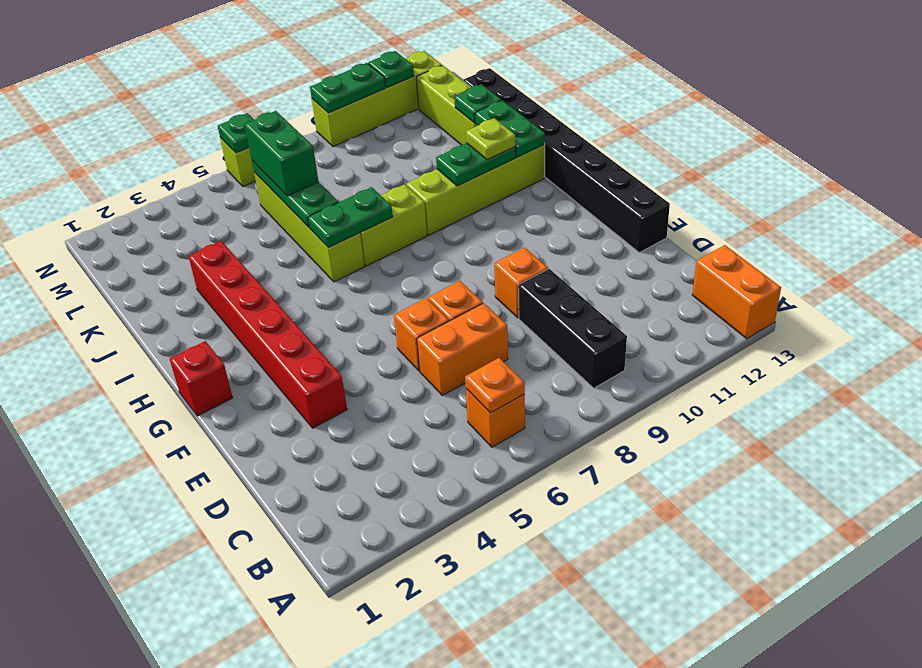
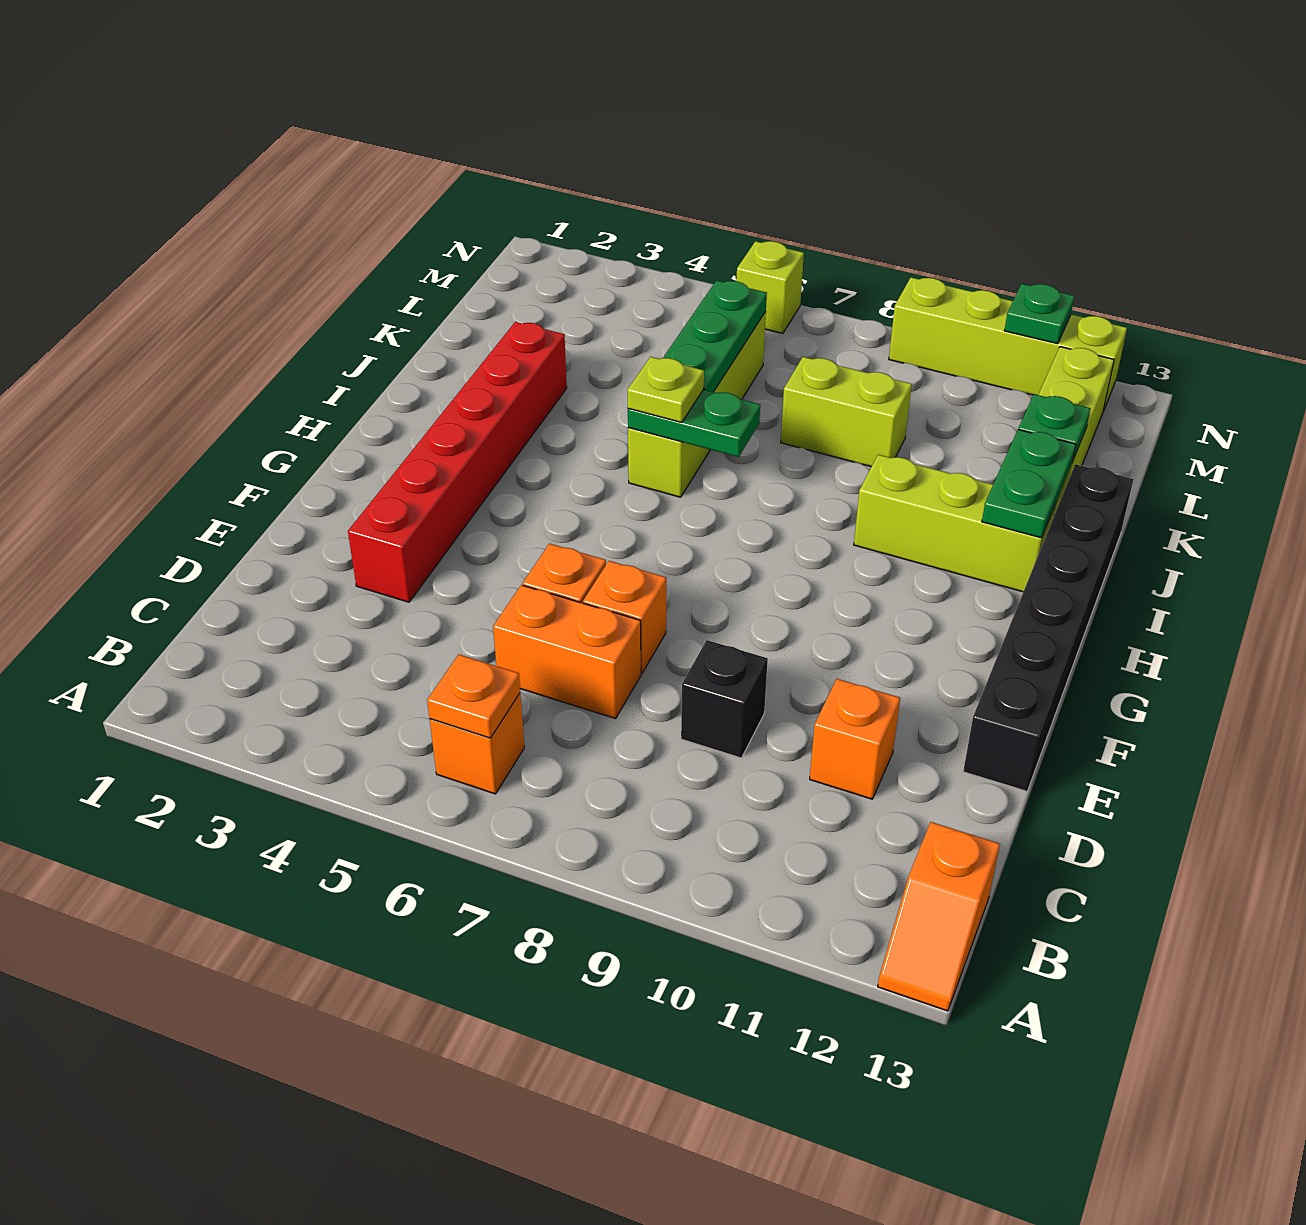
orange 1x2 brick [692,245,781,339] -> orange 1x2 slope [878,822,1000,1011]
black 1x3 brick [518,269,627,388] -> black 1x1 brick [681,640,768,758]
orange 1x1 brick [494,248,548,318] -> orange 1x1 brick moved to [810,679,900,799]
black 1x8 brick [463,68,670,253] -> black 1x6 brick [963,464,1134,791]
red 1x1 brick [170,341,233,416] -> none
lime 1x2 brick [360,184,427,266] -> lime 1x2 brick moved to [781,357,912,467]
lime 1x4 brick [406,145,545,235] -> lime 1x3 brick [854,455,1056,592]
green 1x2 plate [436,143,516,186] -> none
lime 1x1 plate [466,118,515,160] -> lime 1x1 plate moved to [627,357,704,422]
green 1x2 brick [245,111,319,196] -> none
green 1x1 plate [218,113,254,153] -> none
green 1x2 plate [310,63,385,113] -> none

